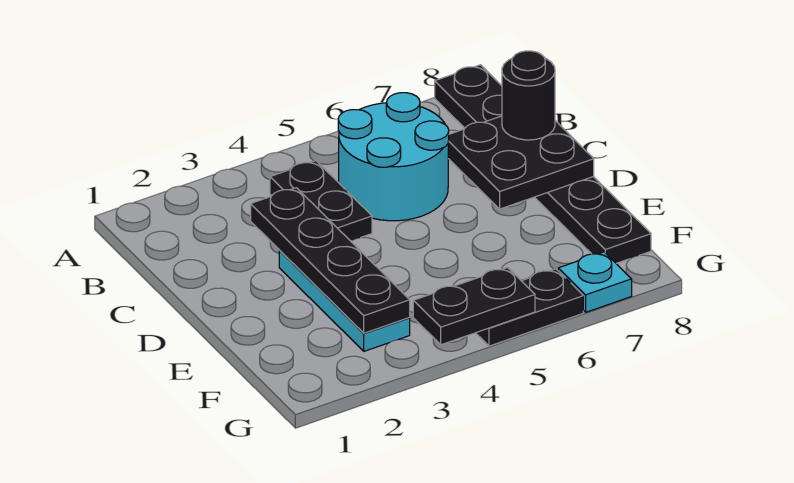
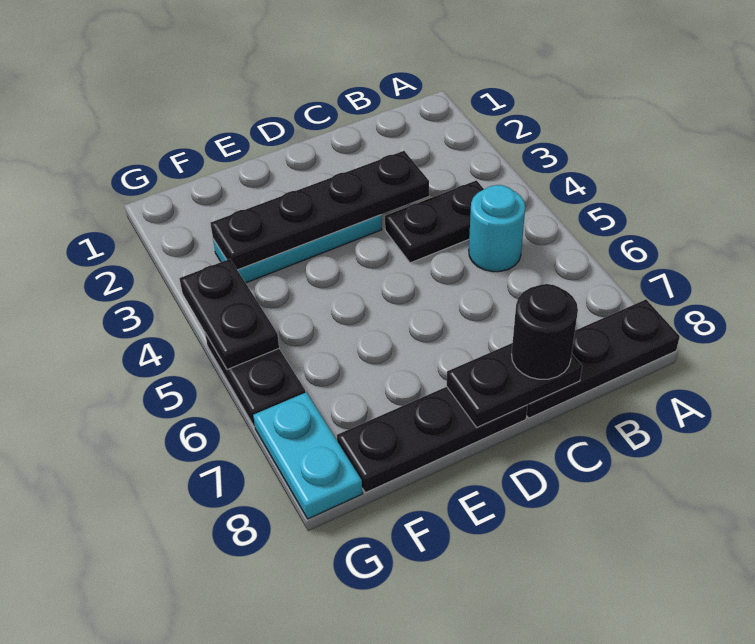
cyan 2x2 round brick [338,93,449,221] -> cyan 1x1 round brick [469,185,525,272]
black 2x2 plate [448,116,594,209] -> black 1x2 plate [447,343,582,427]
cyan 1x1 plate [558,252,632,312] -> cyan 1x2 plate [253,392,363,519]

